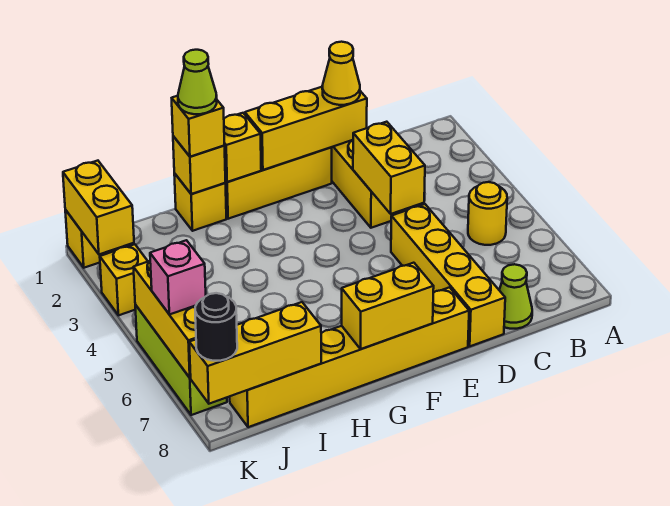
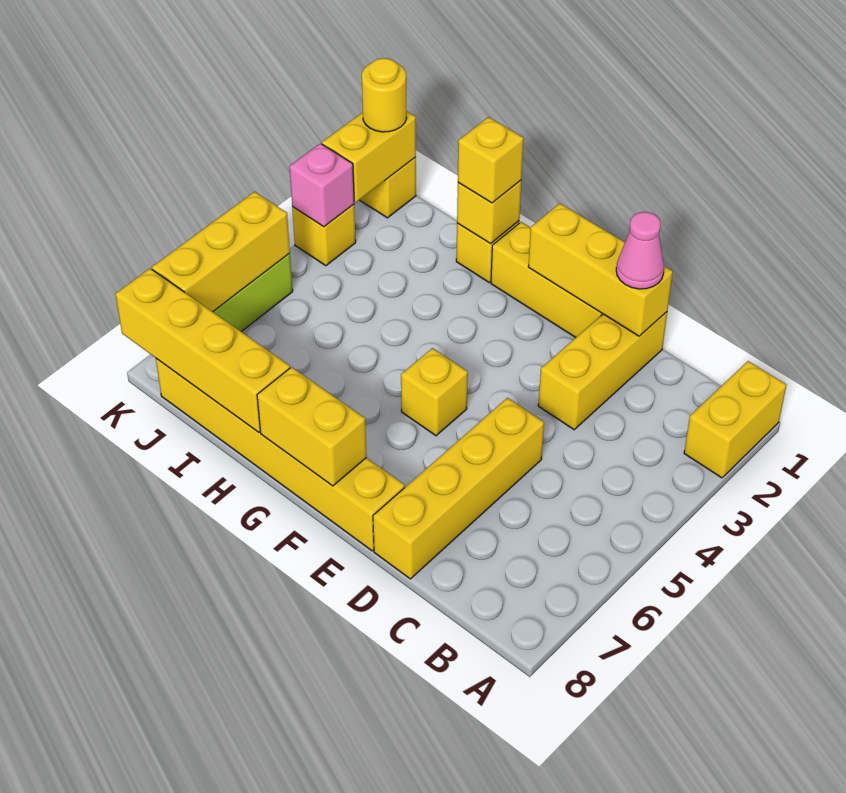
yellow 1x1 round brick [468,182,507,245] -> yellow 1x1 round brick moved to [362,58,406,132]
lime 1x1 cone [499,264,532,329] -> none
yellow 1x1 cone [322,42,360,105] -> pink 1x1 cone [616,212,664,289]
yellow 1x2 brick [353,122,425,214] -> yellow 1x2 brick moved to [684,361,786,478]
yellow 1x1 brick [224,113,261,182] -> yellow 1x1 brick moved to [401,348,468,436]
lime 1x1 cone [178,50,217,114] -> none
yellow 1x3 brick [189,302,321,404] -> yellow 1x4 brick [115,268,290,432]
pink 1x1 brick [150,240,206,315] -> pink 1x1 brick moved to [289,143,354,227]
black 1x1 round brick [195,293,237,361] -> none

